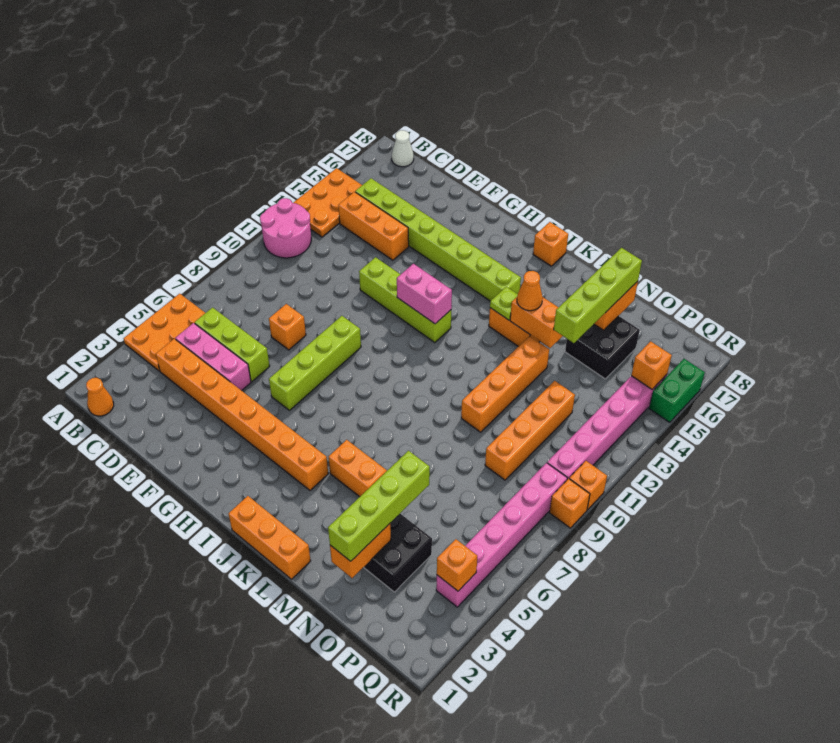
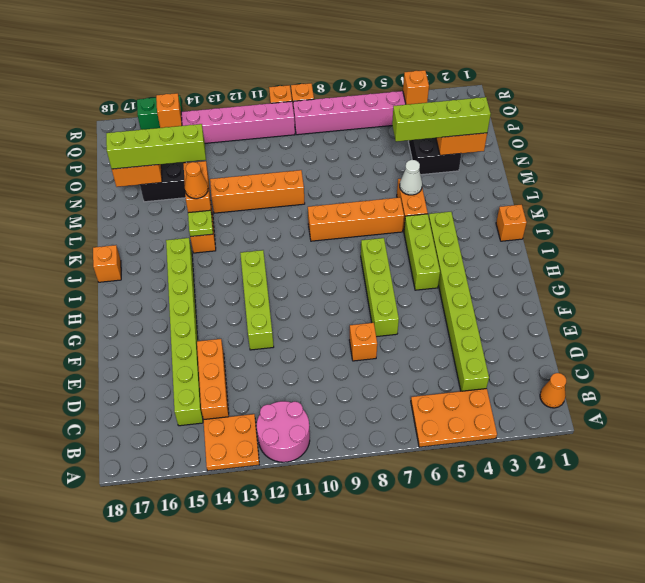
orange 2x3 plate [293,168,362,237] -> orange 2x2 plate [203,414,259,471]
white 1x1 cone [392,130,414,167] -> white 1x1 cone moved to [400,160,422,195]
orange 1x8 brick [156,339,328,490] -> lime 1x8 brick [429,212,489,391]
pink 1x3 brick [175,323,251,391] -> none
lime 1x3 brick [195,308,270,382] -> lime 1x3 brick moved to [404,214,440,290]
lime 1x4 brick [269,316,361,410] -> lime 1x4 brick turned to [361,238,399,337]
pink 1x2 brick [397,264,452,324] -> none
orange 1x3 brick [229,496,311,579] -> orange 1x1 brick [496,204,527,241]
orange 1x4 brick [485,381,575,480] -> orange 1x4 brick moved to [308,197,404,241]

